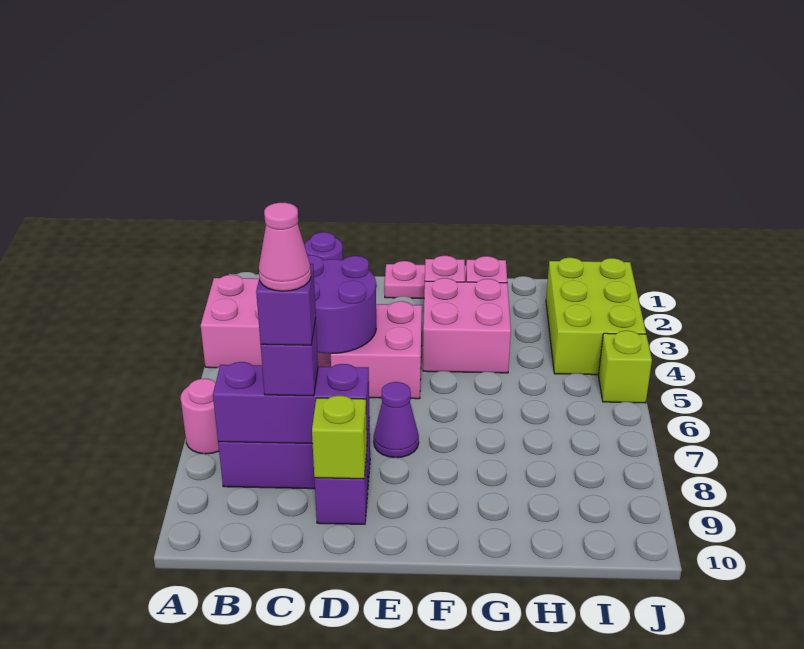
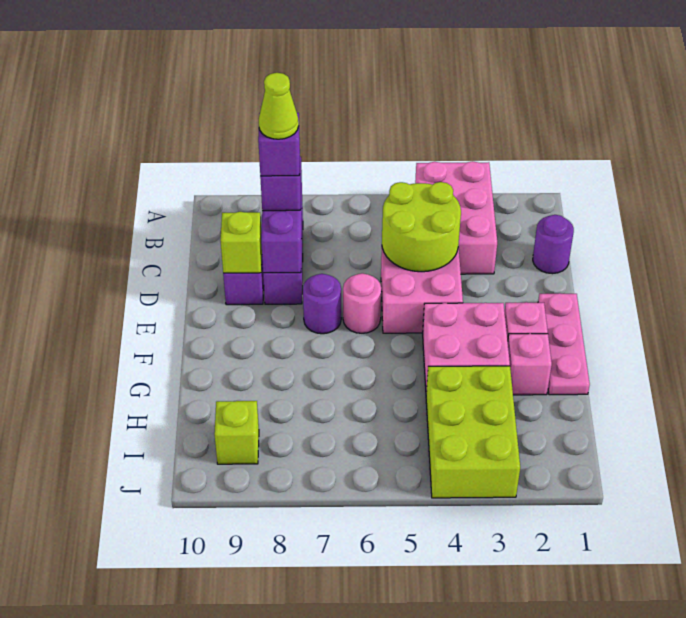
pink 1x1 round brick [181,379,219,454] -> pink 1x1 round brick moved to [343,273,381,333]
purple 2x2 round brick [308,255,376,354] -> lime 2x2 round brick [382,182,461,272]
pink 1x1 cone [259,203,311,291] -> lime 1x1 cone [259,73,299,139]
purple 1x1 cone [374,382,419,458] -> purple 1x1 round brick [303,274,341,334]
lime 2x3 brick [546,258,646,375] -> lime 2x3 brick turned to [426,366,520,498]
lime 1x1 brick [599,331,652,403] -> lime 1x1 brick moved to [214,401,259,464]

